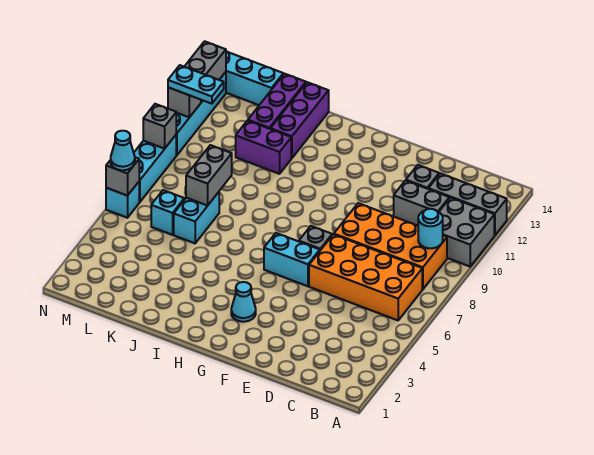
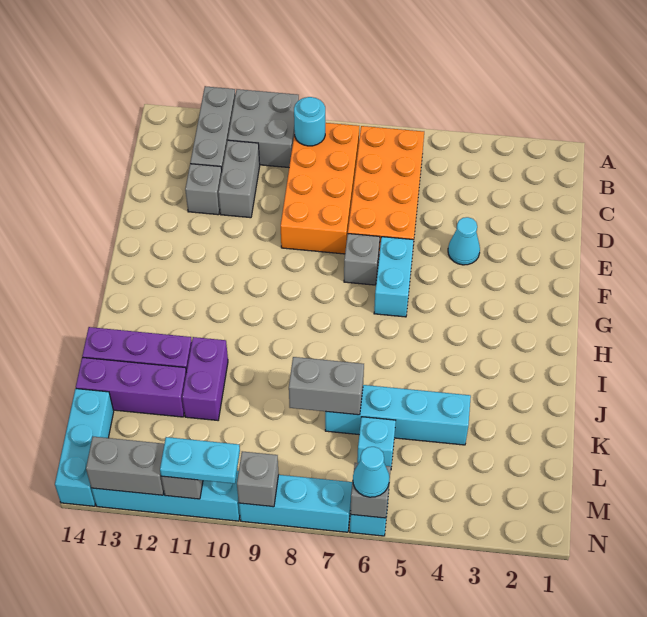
cyan 1x1 cone [231,282,256,322] -> cyan 1x1 cone moved to [448,217,480,265]
cyan 1x2 brick [174,192,219,243] -> cyan 1x4 brick [325,385,471,445]
cyan 1x2 plate [168,65,224,104] -> cyan 1x2 plate turned to [160,437,240,484]

